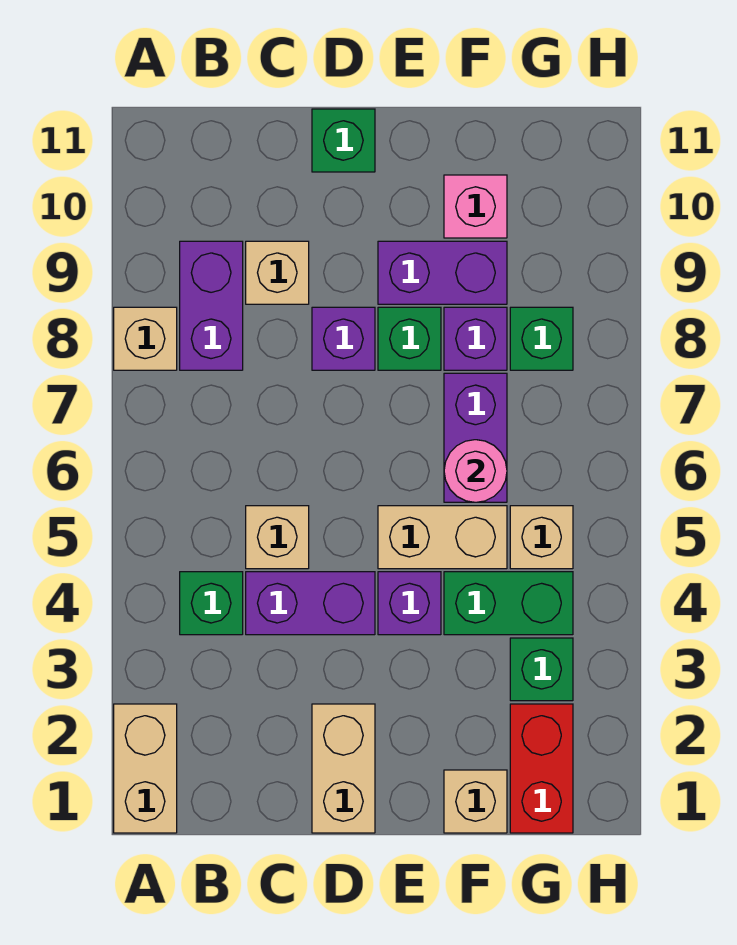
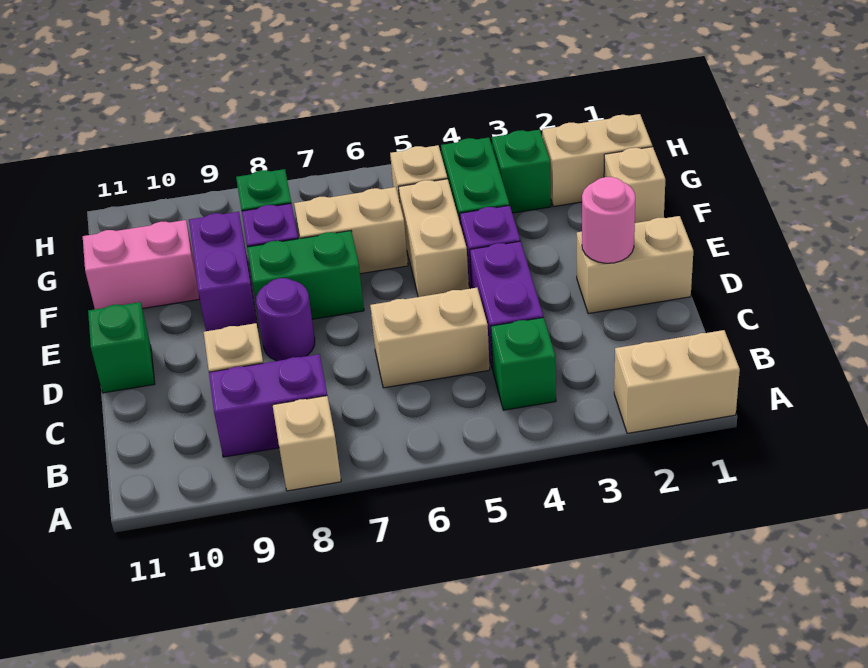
tan 1x1 brick [246,506,309,569] -> tan 1x2 brick [370,288,490,388]
purple 1x1 brick [312,307,375,370] -> purple 1x1 round brick [256,278,315,361]
green 1x1 brick [378,307,441,370] -> green 1x2 brick [247,231,364,319]
purple 1x2 brick [444,373,507,502] -> tan 1x2 brick [294,187,408,274]
pink 1x1 round brick [444,440,507,502] -> pink 1x1 round brick moved to [582,177,635,263]
pink 1x1 brick [444,175,507,238] -> pink 1x2 brick [83,220,199,309]
red 1x2 brick [510,704,573,833] -> tan 1x2 brick [542,114,652,206]

